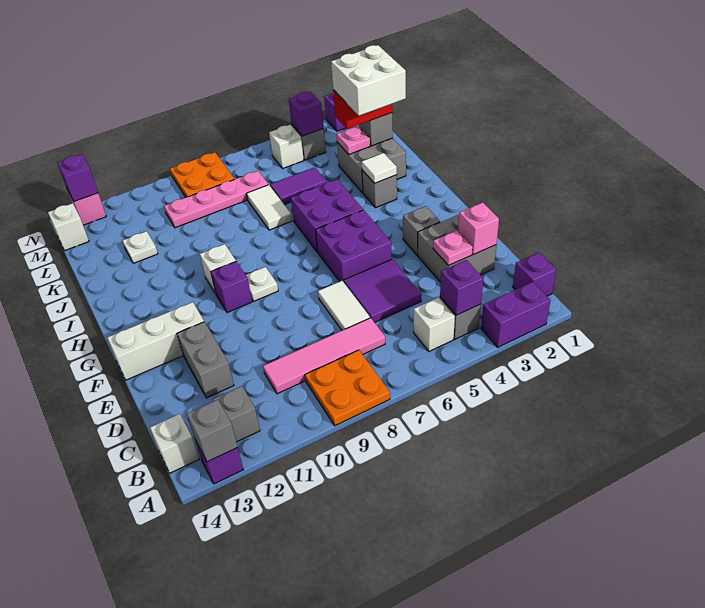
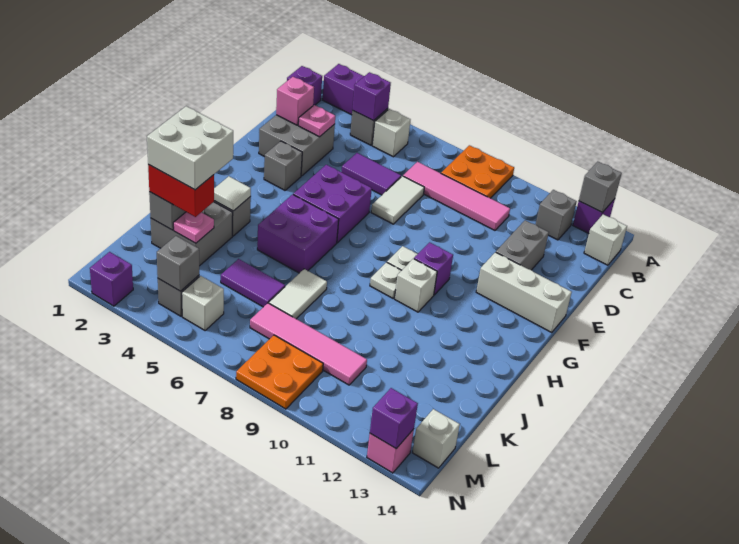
purple 2x2 tile [344,259,421,322] -> purple 1x2 tile [342,153,401,195]
white 1x1 plate [123,231,158,263] -> white 1x1 plate moved to [370,262,402,298]
pink 1x4 plate [164,171,268,228] -> pink 1x4 tile [250,303,367,385]
purple 1x1 brick [289,92,323,136] -> grey 1x1 brick [157,236,199,291]

